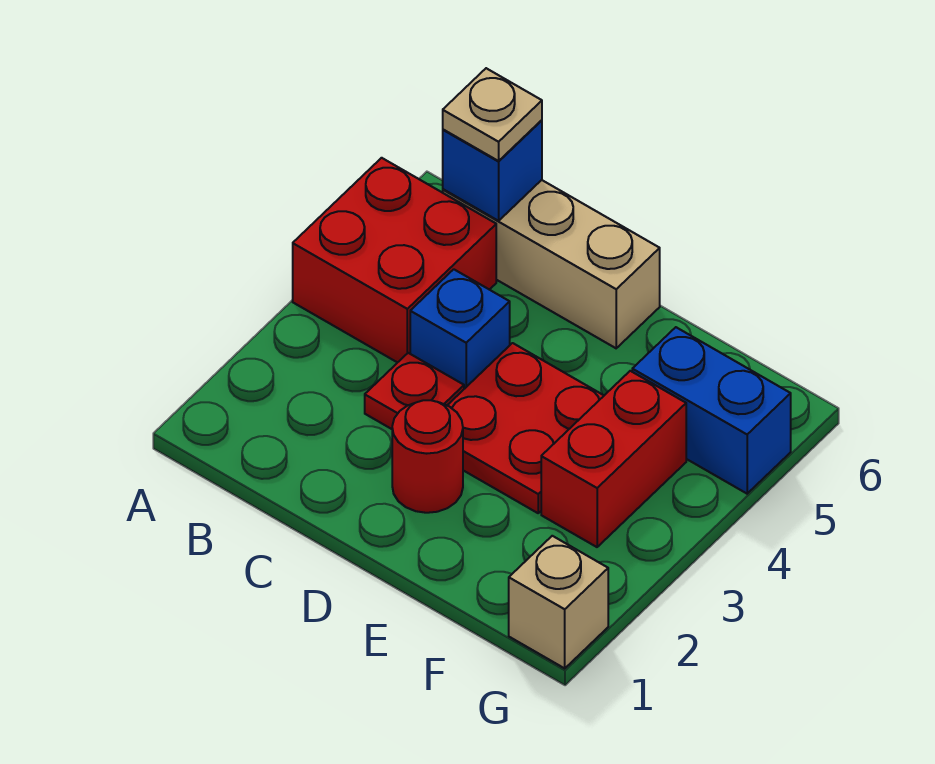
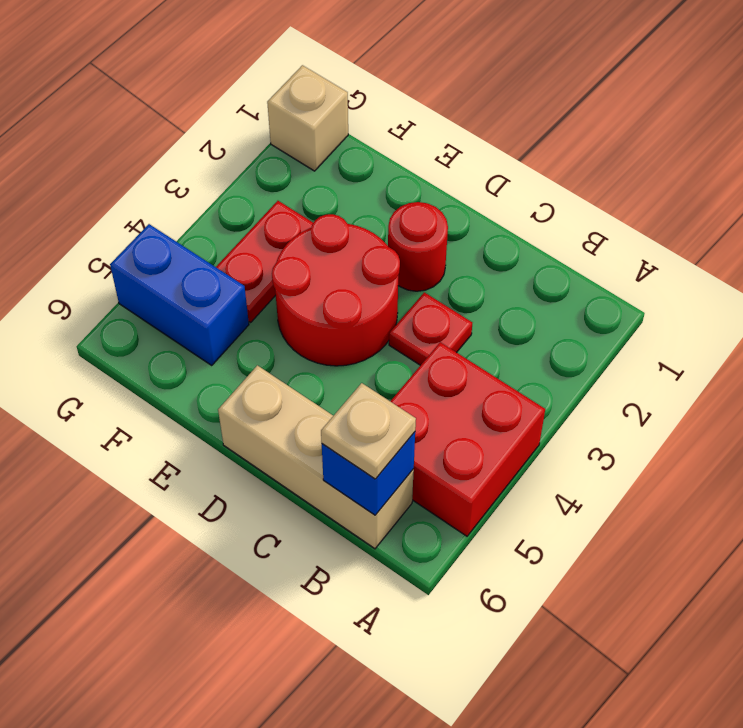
blue 1x1 brick [410,269,510,389] -> none
red 2x2 plate [447,343,604,513] -> red 2x2 round brick [272,214,400,366]
red 1x2 brick [541,371,686,547] -> red 1x2 plate [216,201,313,322]

